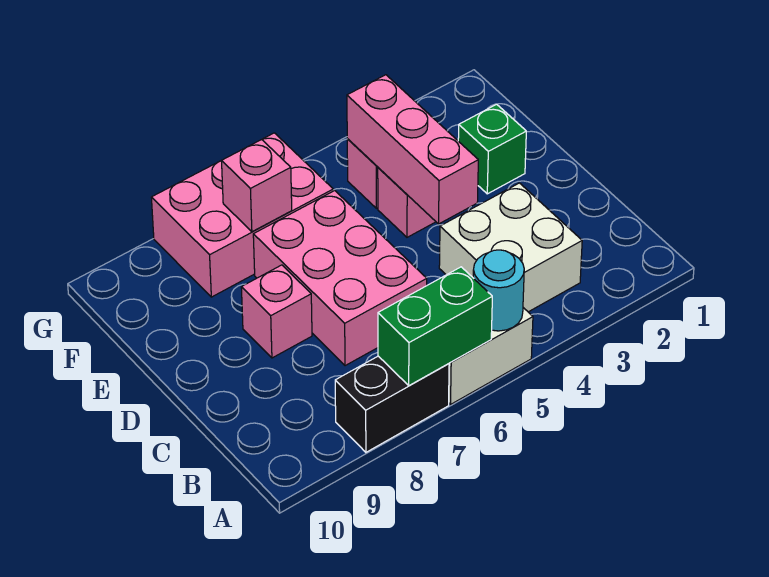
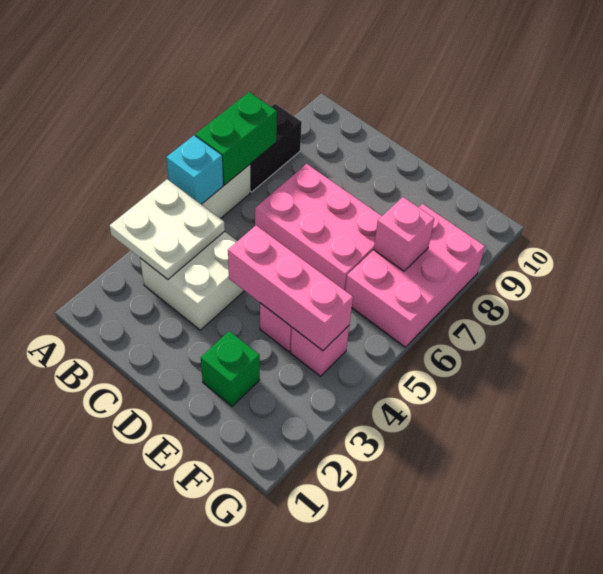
none -> white 2x2 plate [110,179,225,279]
cyan 1x1 round brick [473,250,524,331] -> cyan 1x1 brick [166,136,223,204]
pink 1x1 brick [241,265,312,358] -> none

